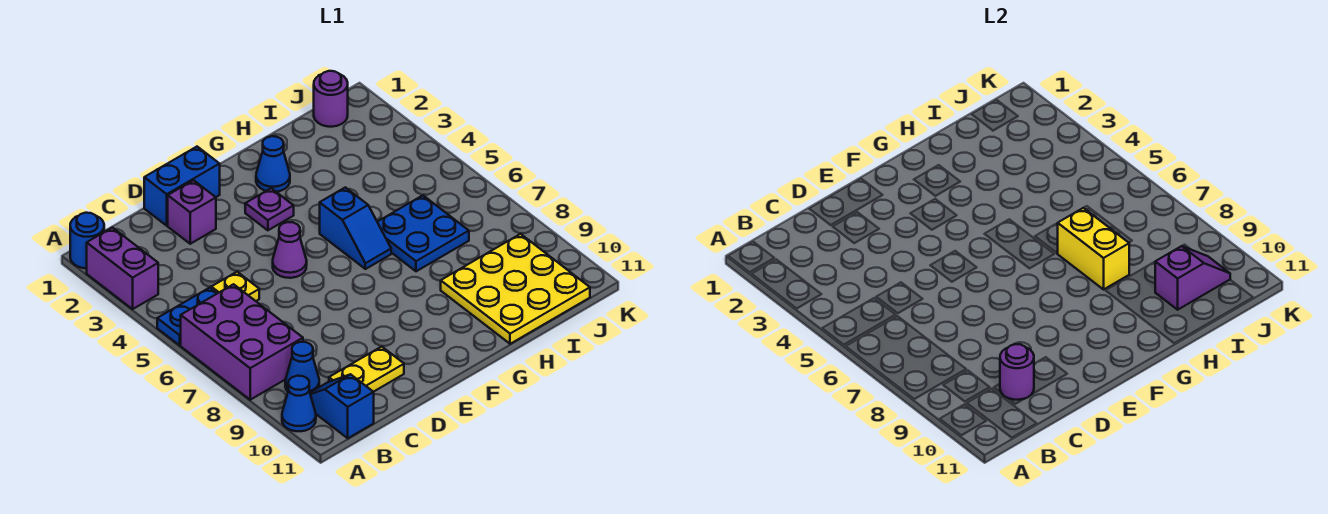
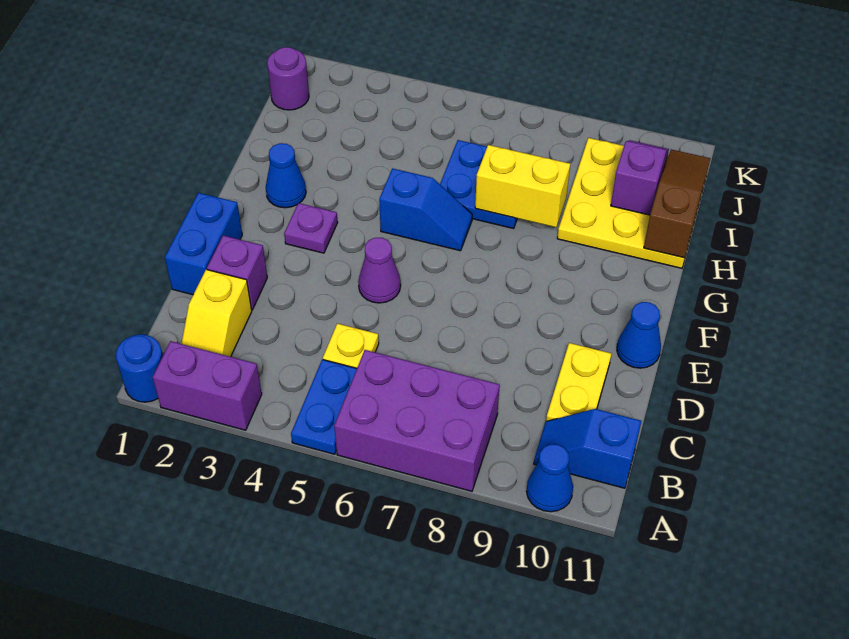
none -> yellow 1x2 slope [181,270,252,357]
blue 1x1 cone [285,342,319,392] -> blue 1x1 cone moved to [617,302,661,368]
purple 1x1 round brick [1000,344,1034,400] -> none
none -> brown 1x3 slope [644,150,710,258]

